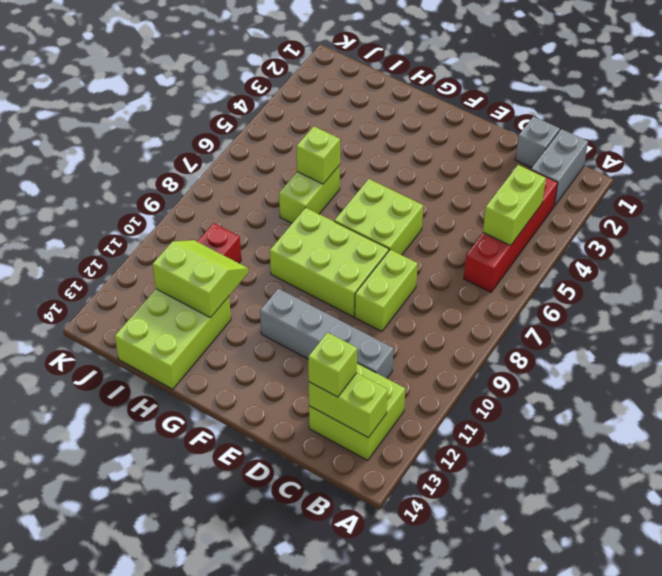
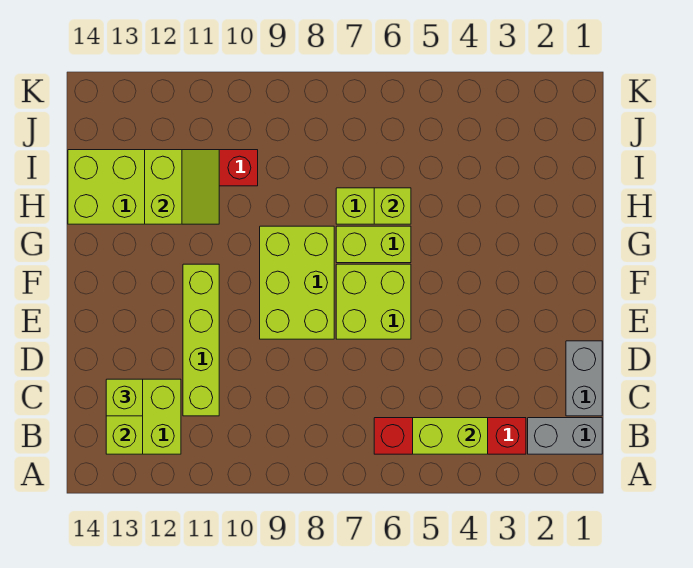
grey 1x1 brick [516,116,560,168] -> grey 1x2 brick [566,341,602,416]
grey 1x4 brick [260,288,393,378] -> lime 1x4 brick [183,264,219,416]
lime 1x2 brick [355,250,418,331] -> lime 1x2 brick moved to [336,226,411,263]

